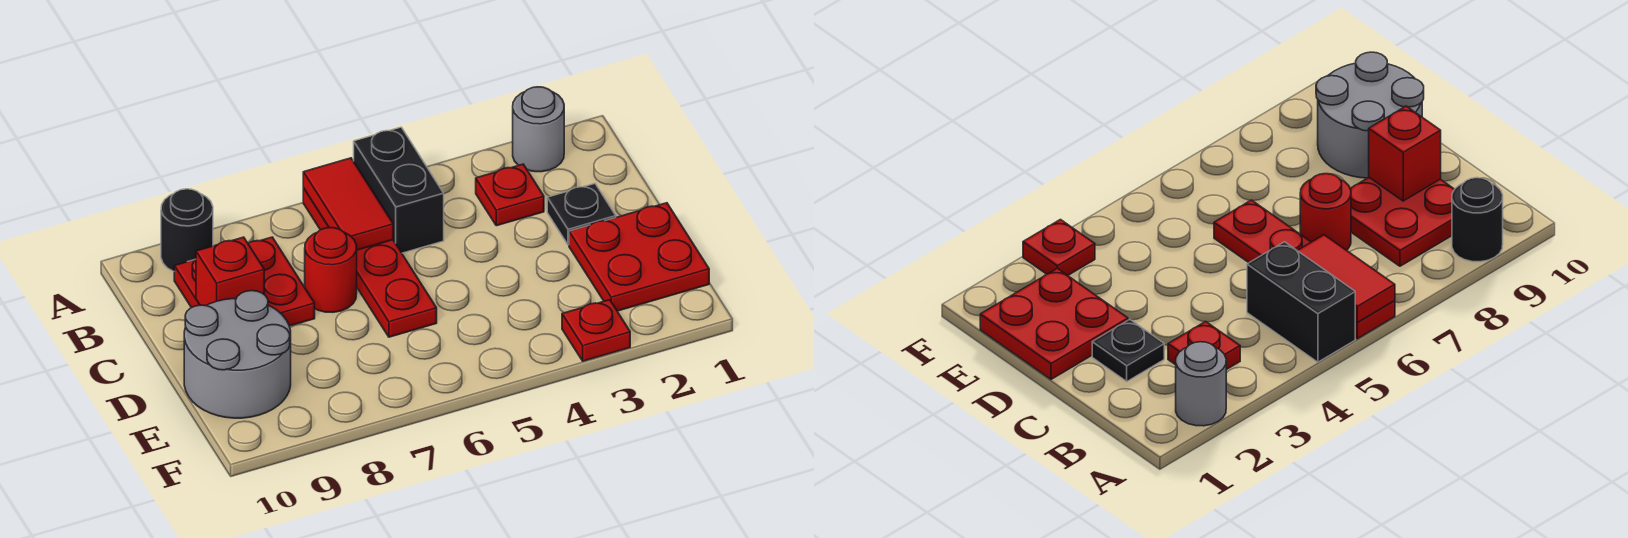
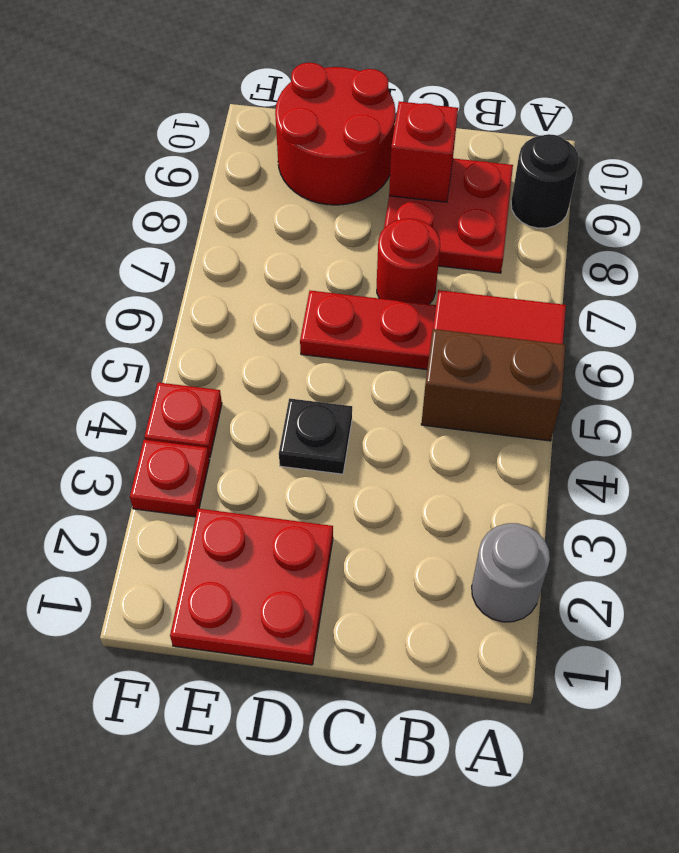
black 1x2 brick [354,127,444,253] -> brown 1x2 brick [421,329,566,441]
red 1x1 plate [476,164,544,226] -> red 1x1 plate moved to [145,382,222,457]
black 1x1 plate [547,184,616,245] -> black 1x1 plate moved to [279,398,352,474]
grey 2x2 round brick [184,291,291,418] -> red 2x2 round brick [275,63,395,205]

